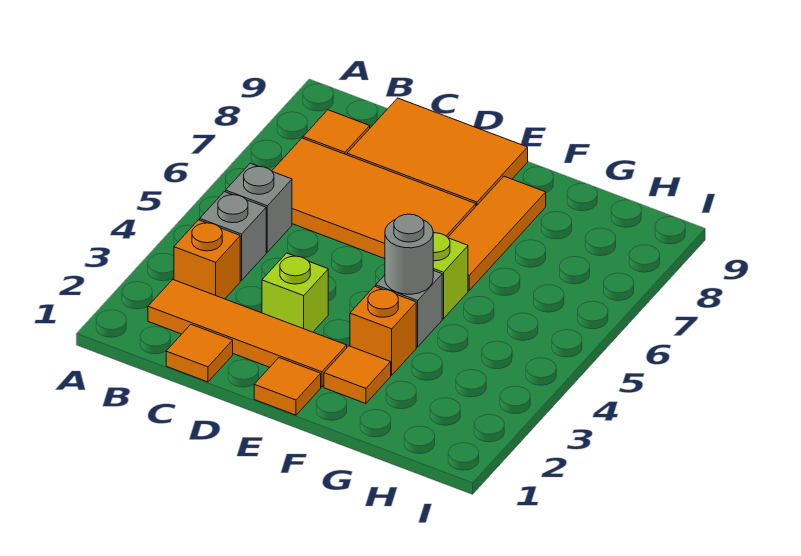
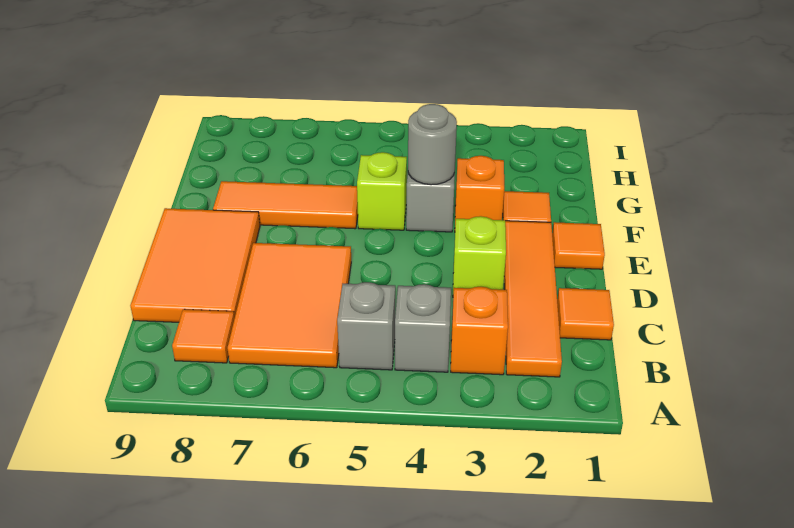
orange 2x4 tile [272,138,476,259] -> orange 2x3 tile [227,243,351,368]

